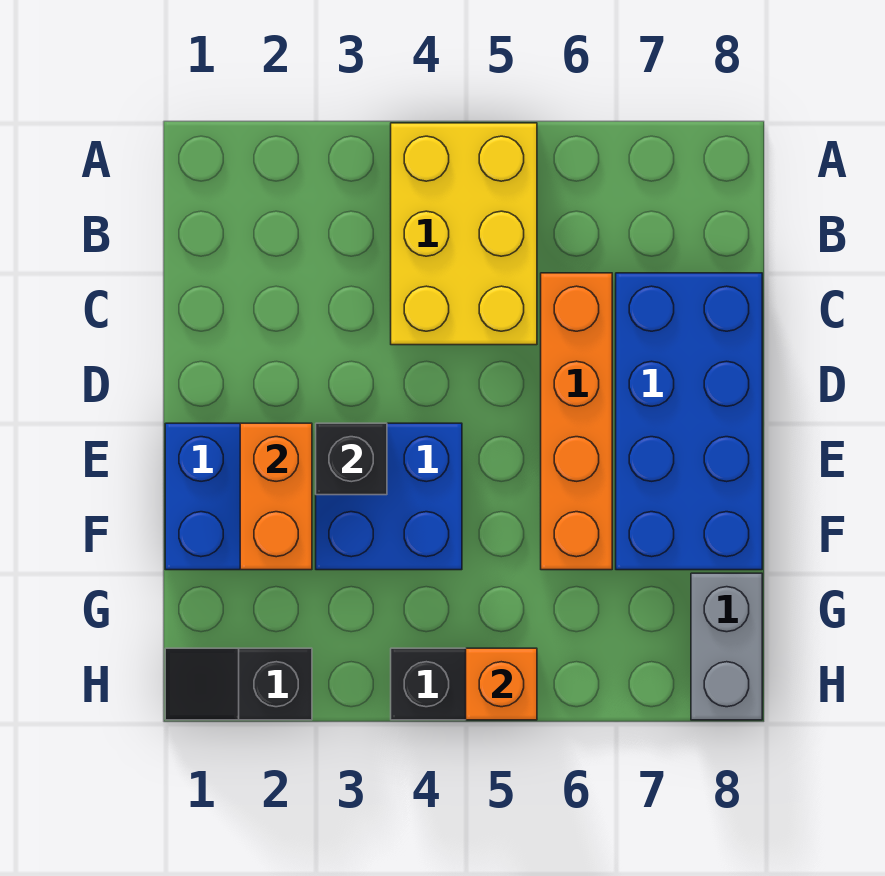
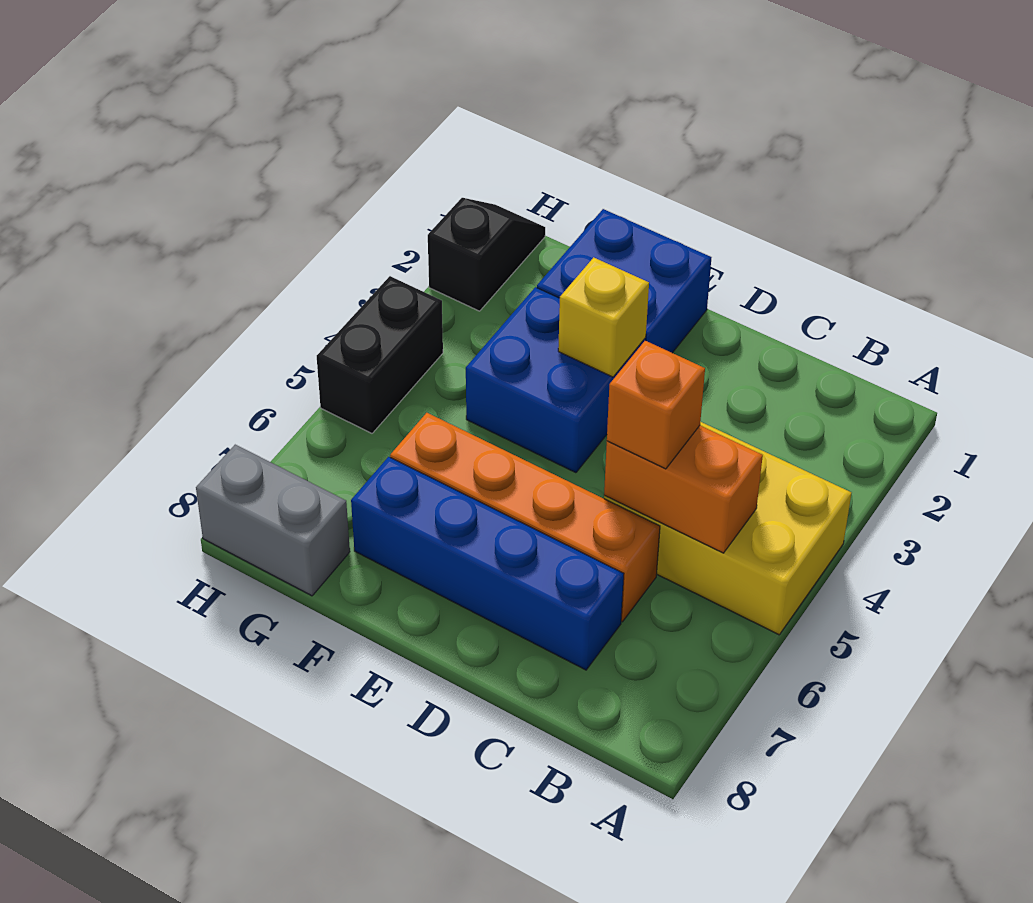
blue 2x4 brick [616,273,762,570] -> blue 1x4 brick [351,457,624,670]
orange 1x2 brick [240,423,312,570] -> orange 1x2 brick moved to [604,426,763,553]
black 1x1 brick [316,423,387,495] -> yellow 1x1 brick [558,257,649,377]
orange 1x1 brick [466,648,537,720] -> orange 1x1 brick moved to [607,341,705,469]

